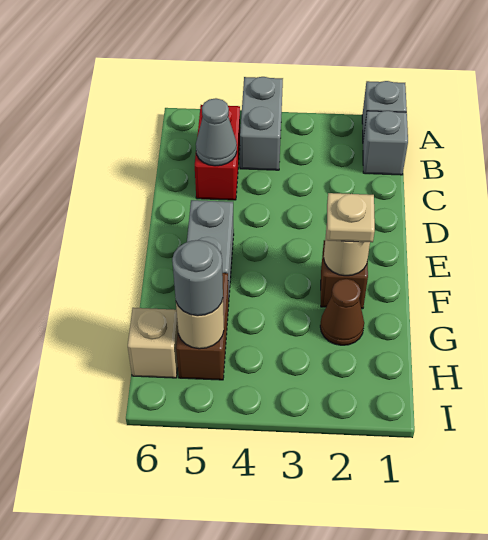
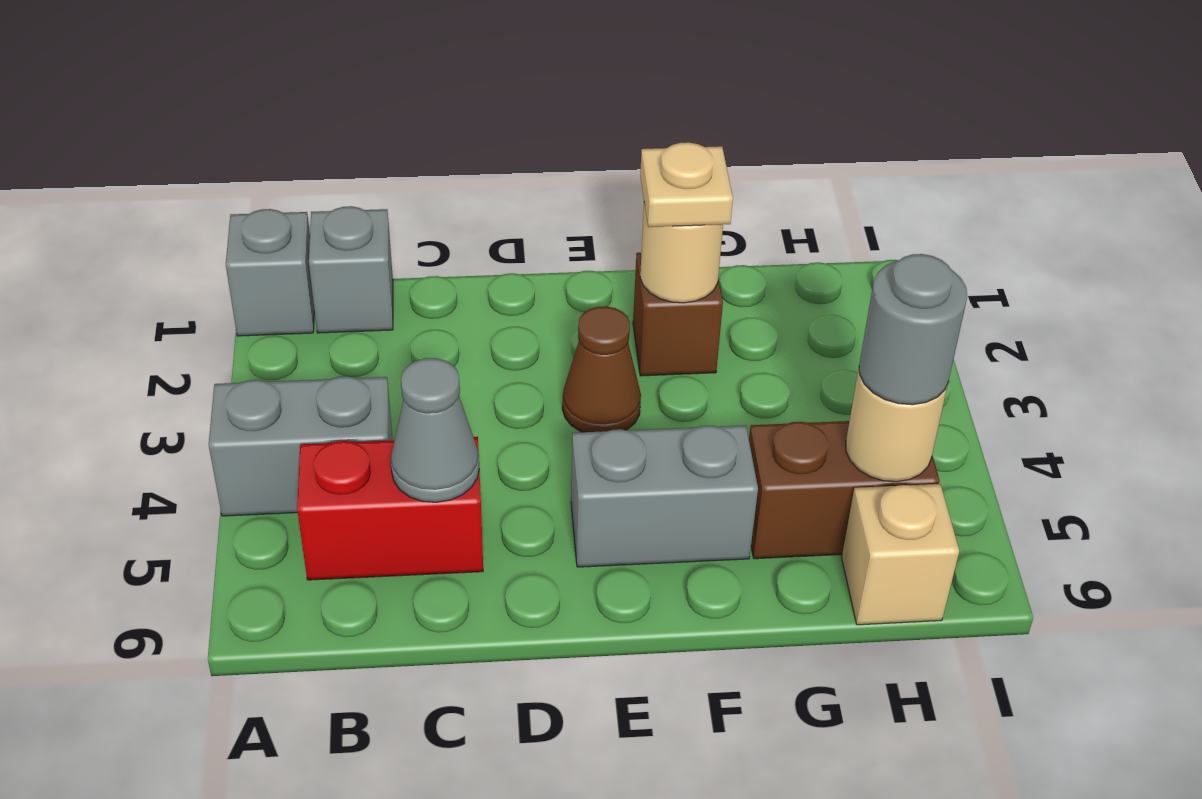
brown 1x1 cone [320,279,364,345] -> brown 1x1 cone moved to [562,306,641,432]

